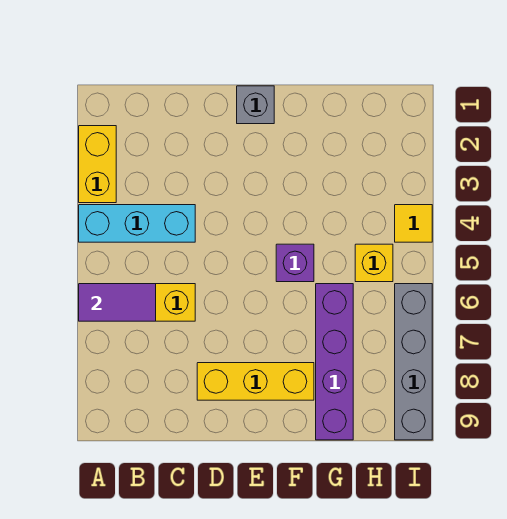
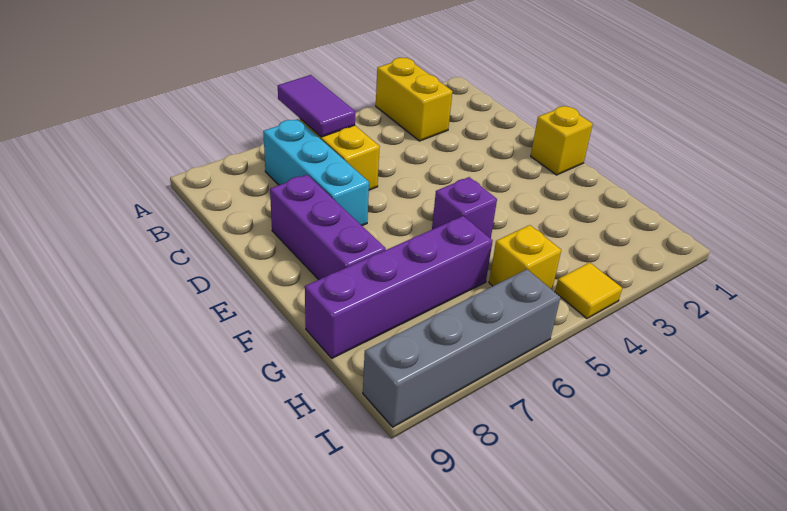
yellow 1x2 brick [79,126,116,203] -> yellow 1x2 brick turned to [376,58,452,141]
cyan 1x3 brick [79,205,195,242] -> cyan 1x3 brick moved to [263,119,369,226]
yellow 1x3 brick [197,363,314,400] -> purple 1x3 brick [270,175,386,280]
grey 1x1 brick [237,86,274,124] -> yellow 1x1 brick [531,106,593,175]

